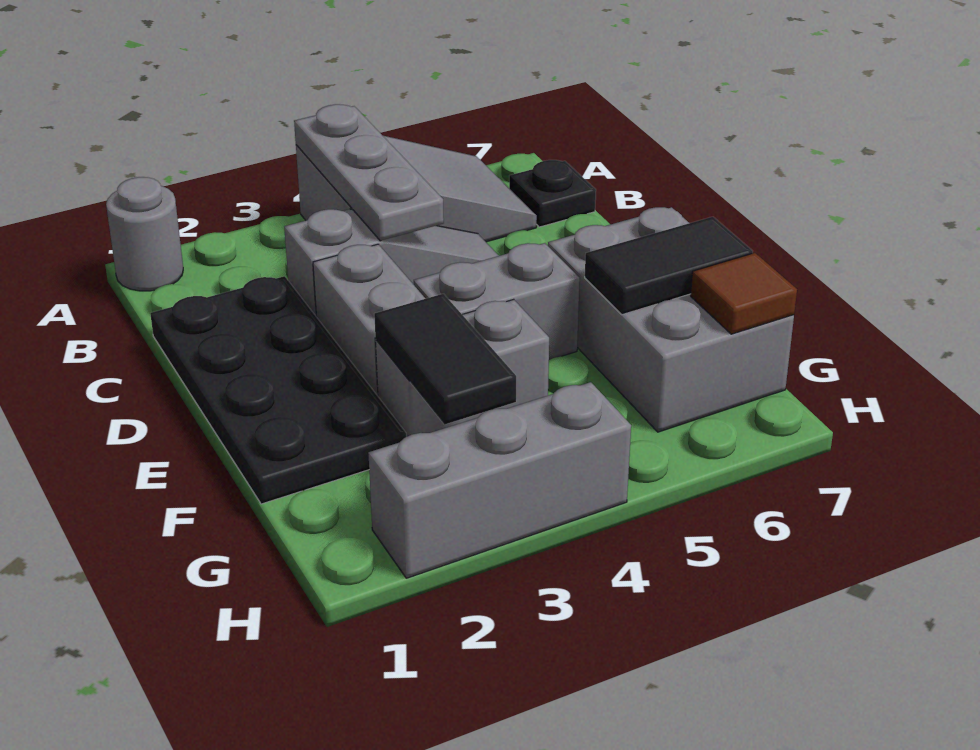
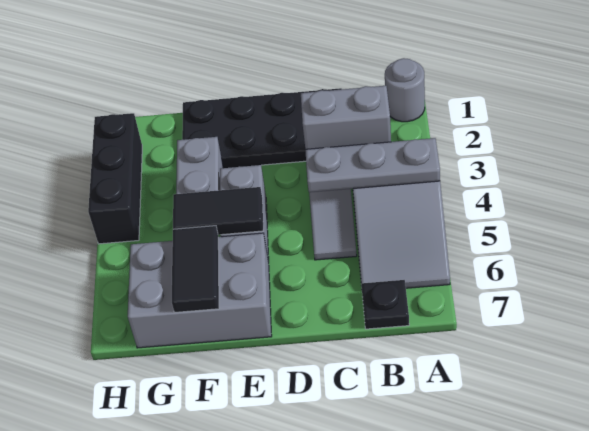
grey 1x2 brick [313,244,426,396] -> grey 1x2 brick moved to [301,86,391,149]
black 1x2 tile [374,294,516,425] -> black 1x2 tile moved to [173,187,263,235]
brown 1x1 tile [691,253,797,334] -> none
grey 1x3 brick [368,382,631,578] -> black 1x3 brick [88,113,142,244]

